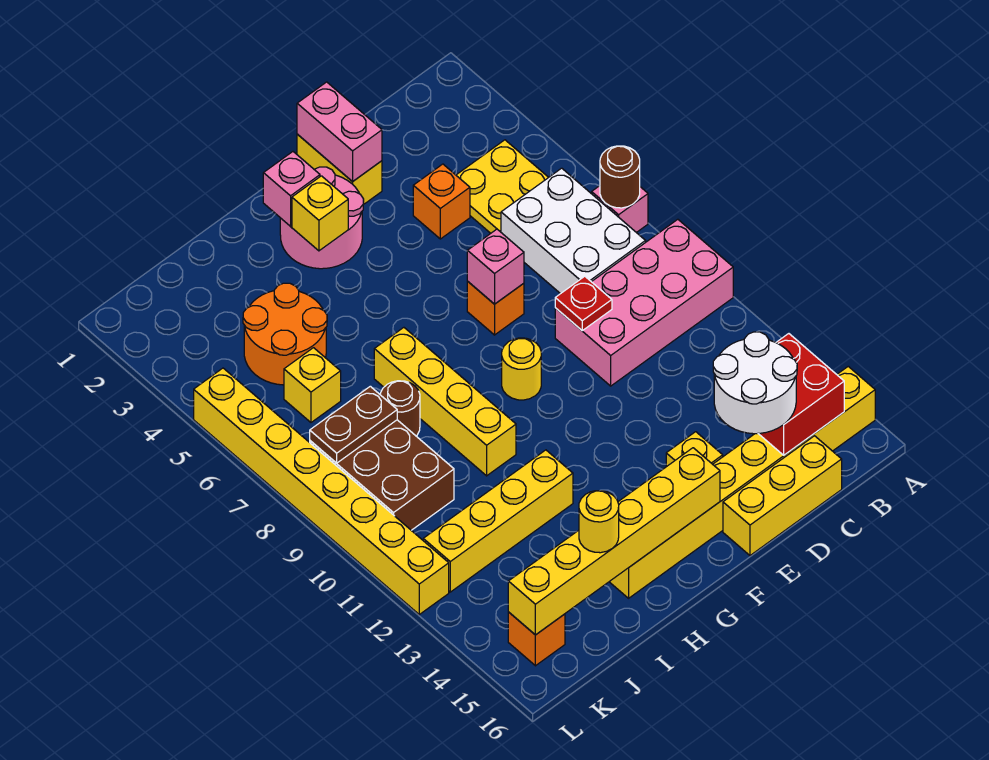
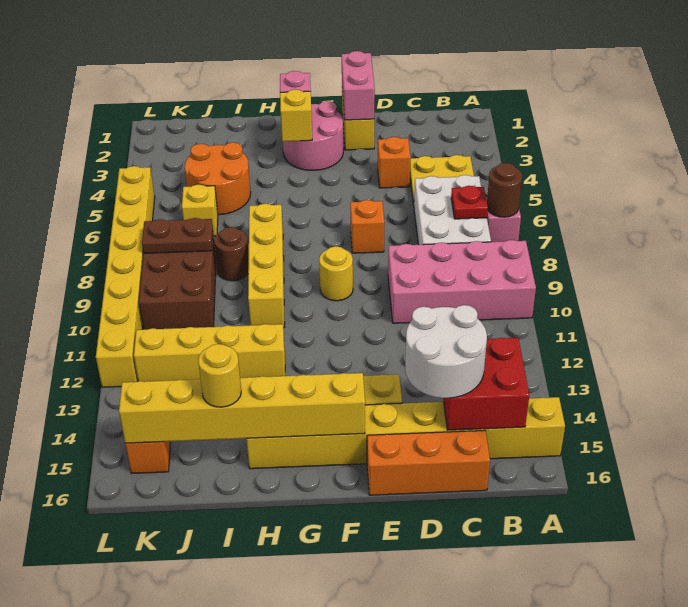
yellow 1x3 brick [723,436,842,555] -> orange 1x3 brick [367,430,490,495]
red 1x1 plate [555,276,612,330] -> red 1x1 plate moved to [451,186,488,219]
pink 1x1 brick [467,229,524,304] -> none

